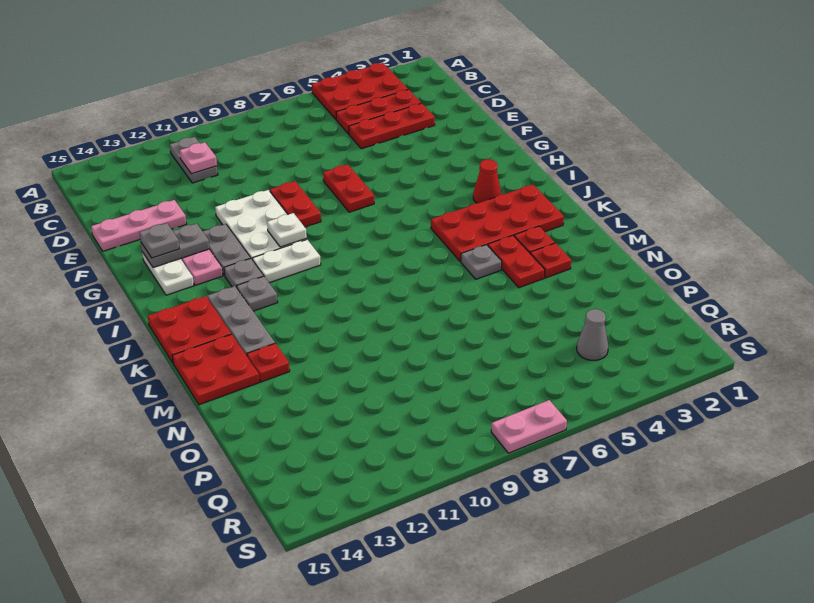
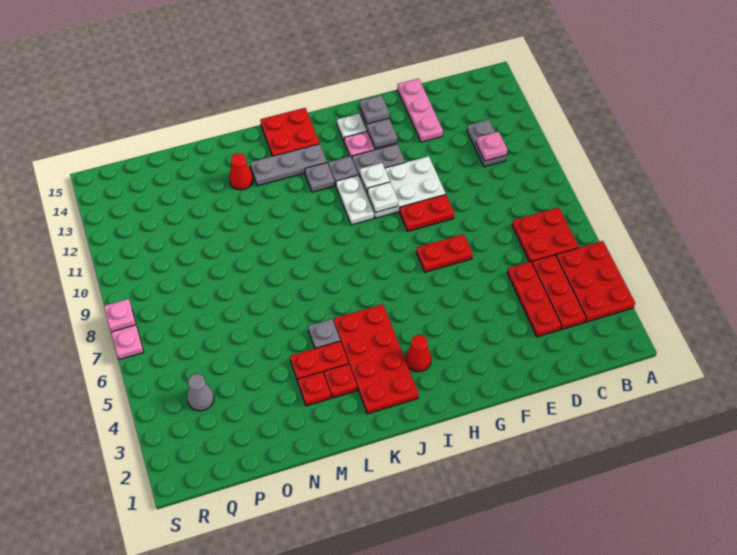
grey 1x2 plate [170,137,218,183] -> grey 1x2 plate turned to [467,120,507,167]
none -> white 1x1 plate [360,163,390,193]
red 2x2 plate [172,334,259,405] -> red 2x2 plate moved to [512,207,579,262]
red 1x1 plate [247,343,290,382] -> red 1x1 cone [229,153,253,190]
none -> pink 1x1 plate [104,299,136,332]

